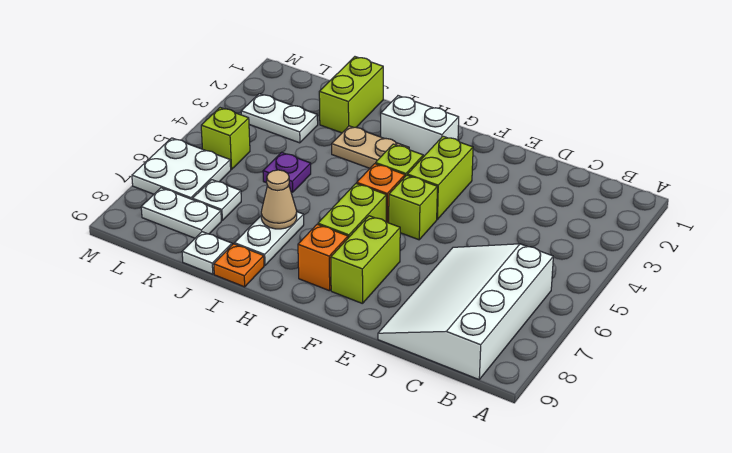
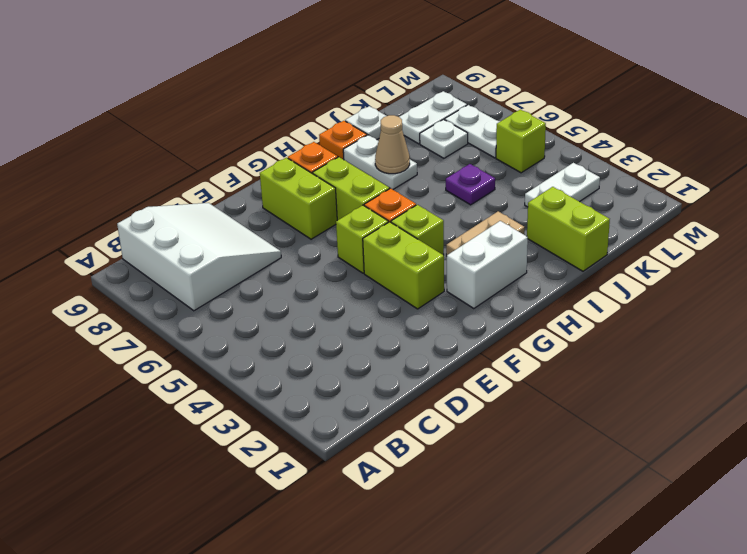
white 3x4 slope [378,244,553,379] -> white 3x3 slope [117,203,281,311]
white 2x2 plate [132,138,231,200] -> white 1x2 plate [445,105,500,158]

